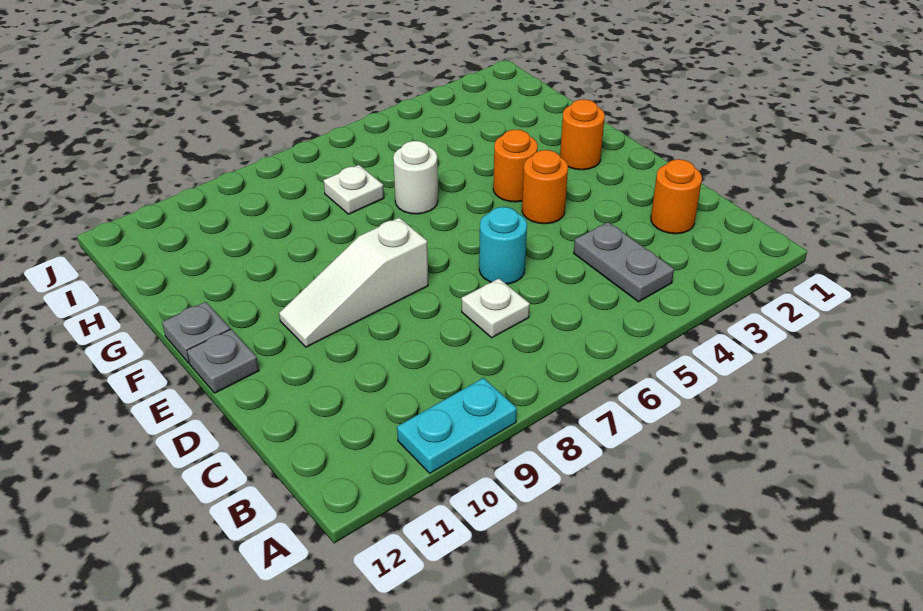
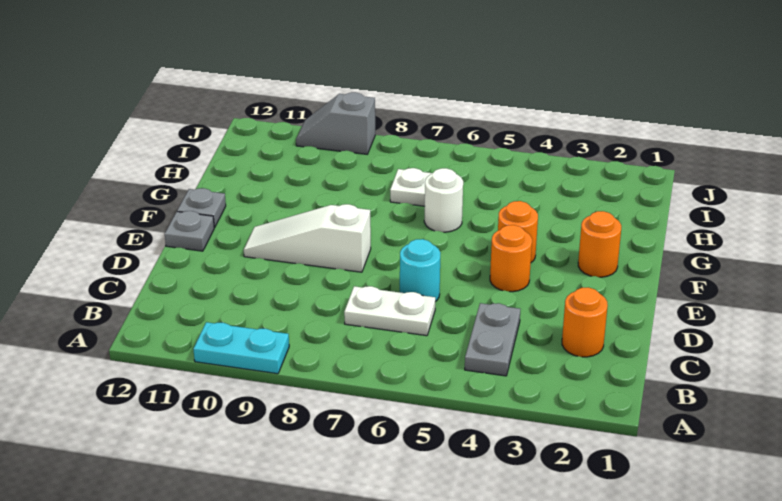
white 1x1 plate [462,279,530,338] -> white 1x2 plate [344,286,435,336]
none -> grey 1x2 slope [296,92,375,154]

